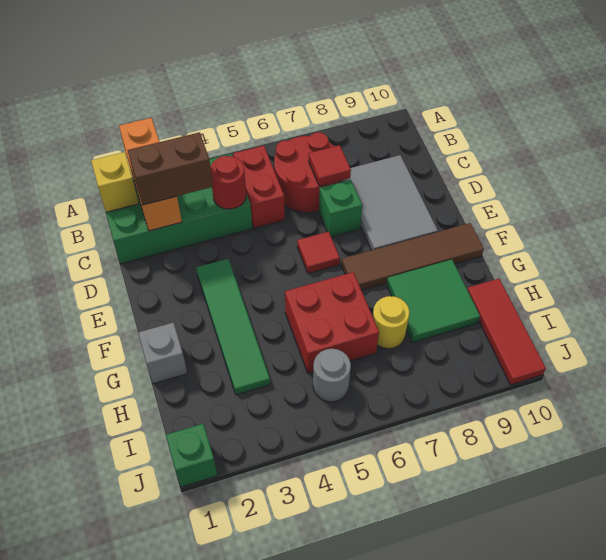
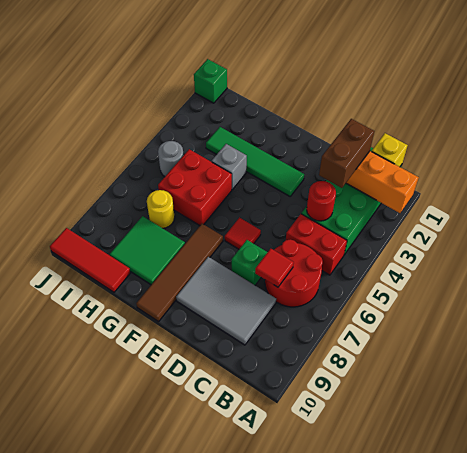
grey 1x1 brick [138,323,187,384] -> grey 1x1 brick moved to [211,144,247,189]

